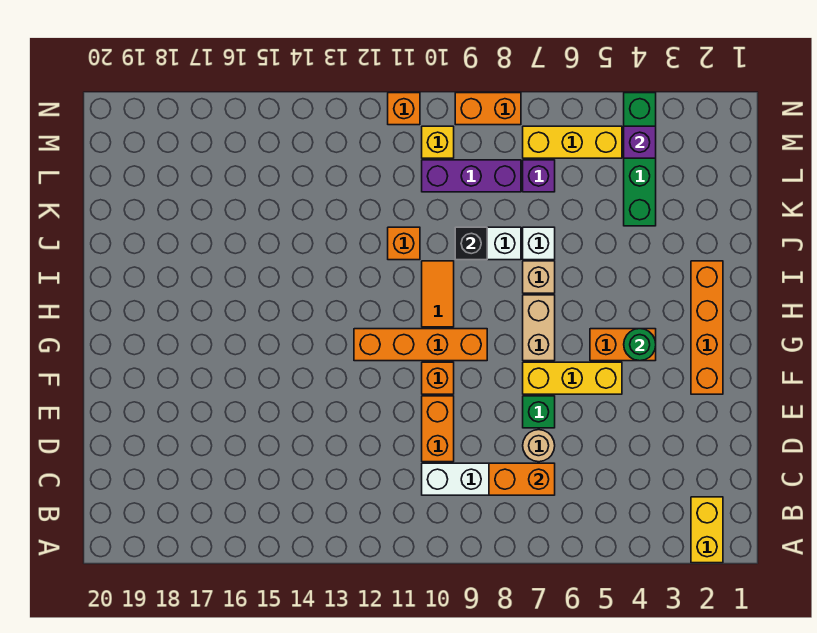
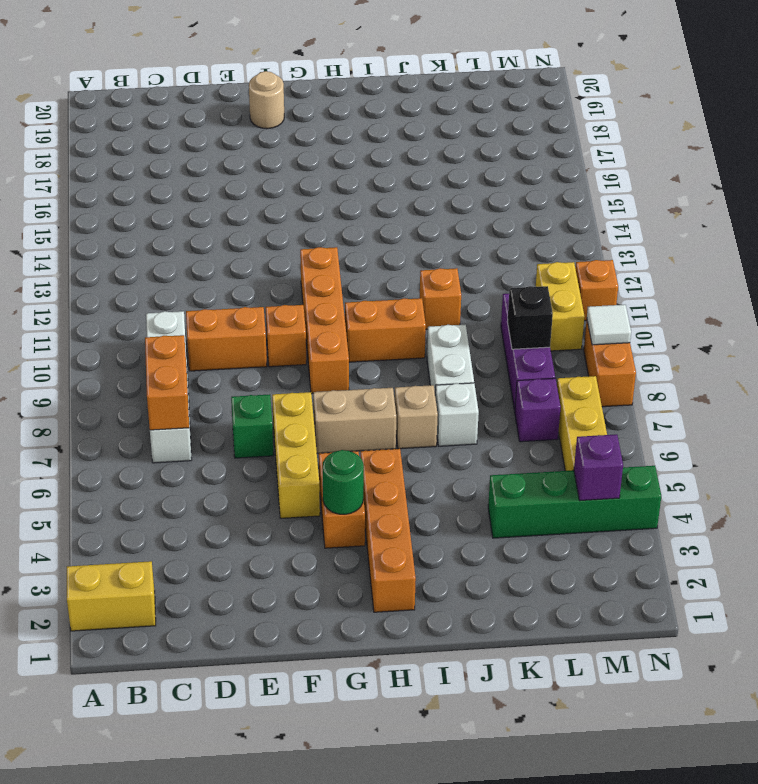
tan 1x1 round brick [523,430,555,462] -> tan 1x1 round brick moved to [249,71,284,129]
orange 1x4 brick [691,261,723,394] -> orange 1x4 brick turned to [361,449,416,612]
orange 1x2 tile [422,261,454,327] -> orange 1x2 brick [345,298,426,362]
black 1x1 brick [455,227,487,260] -> black 1x1 brick moved to [507,286,553,349]
yellow 1x1 brick [422,126,454,158] -> yellow 1x2 brick [536,262,585,351]
none -> white 1x1 tile [587,305,631,345]

